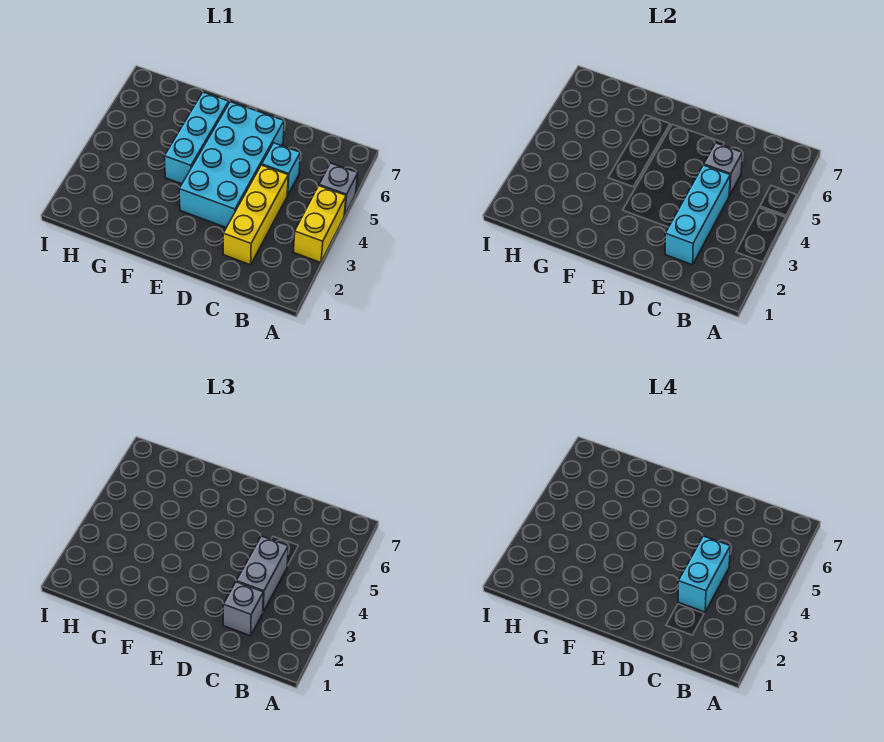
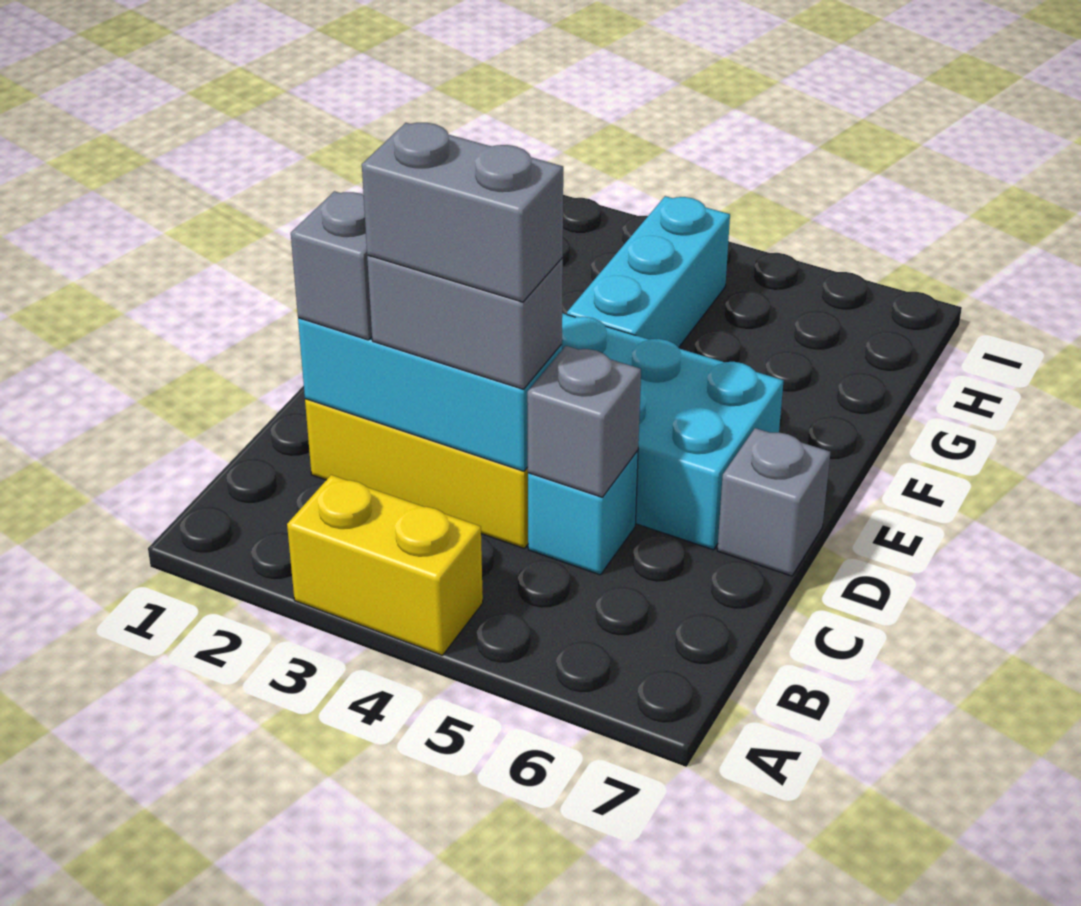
grey 1x1 brick [319,163,358,216] -> grey 1x1 brick moved to [717,428,830,576]
cyan 1x2 brick [678,536,730,612] -> grey 1x2 brick [362,123,563,302]
cyan 1x3 brick [164,92,229,184] -> cyan 1x3 brick turned to [567,196,730,347]

